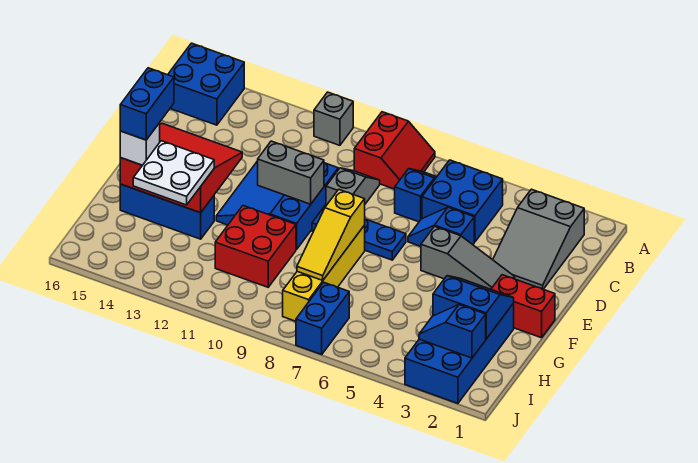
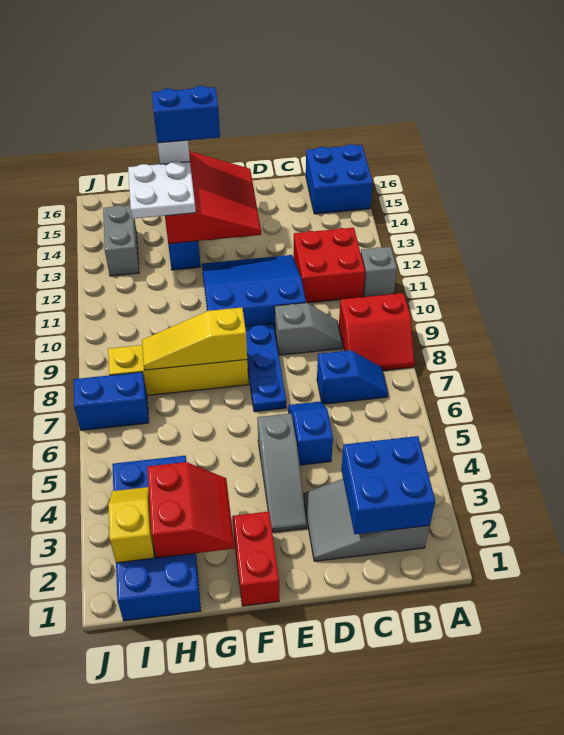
blue 2x2 brick [422,160,503,242] -> blue 2x2 brick moved to [341,436,435,534]
grey 1x2 brick [258,141,324,204] -> grey 1x2 brick moved to [103,205,139,276]
blue 2x4 brick [405,303,514,403] -> blue 2x4 brick turned to [112,456,201,621]
blue 2x2 slope [433,276,514,339] -> red 2x2 slope [147,462,234,558]
red 2x2 brick [215,206,296,287] -> red 2x2 brick moved to [293,228,365,303]
blue 1x2 slope [419,305,486,358] -> yellow 1x2 slope [108,487,154,563]

